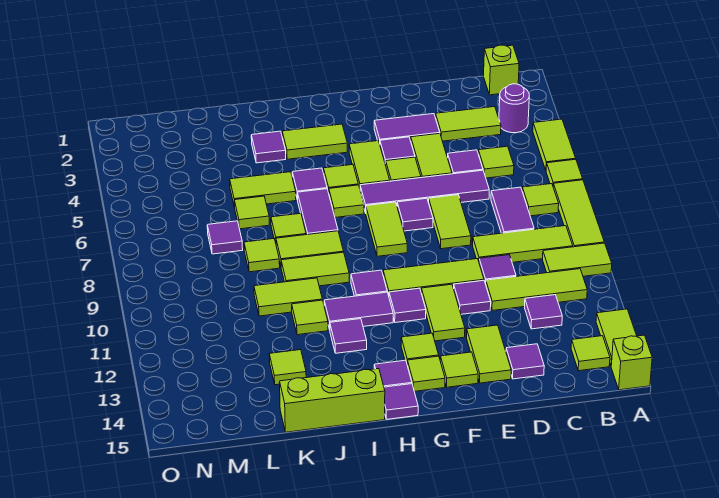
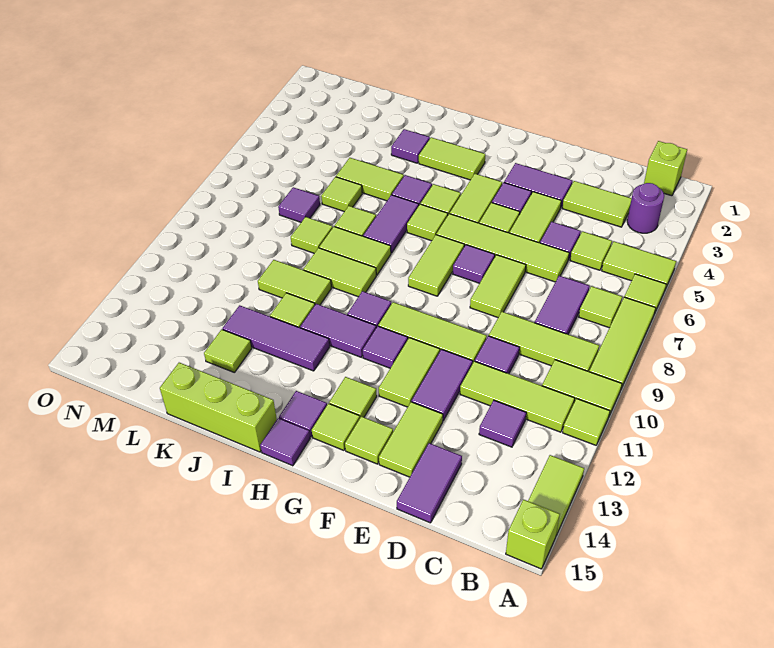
lime 1x2 tile [533,119,576,170] -> lime 1x2 tile turned to [602,242,676,290]
lime 1x1 tile [571,336,610,371] -> lime 1x1 tile moved to [563,399,610,445]
purple 1x4 tile [360,170,489,213] -> lime 1x4 tile [436,214,569,282]
purple 1x1 tile [506,344,544,379] -> purple 1x2 tile [397,443,462,523]
purple 1x1 tile [454,280,491,314] -> purple 1x2 tile [412,349,473,421]
purple 1x1 tile [330,319,367,353] -> purple 1x3 tile [223,305,330,371]

